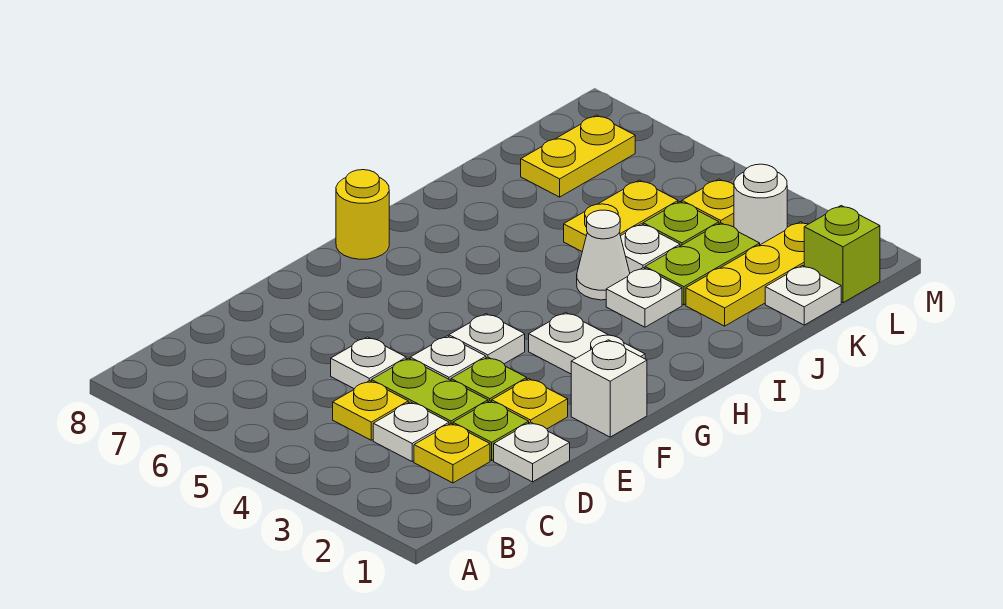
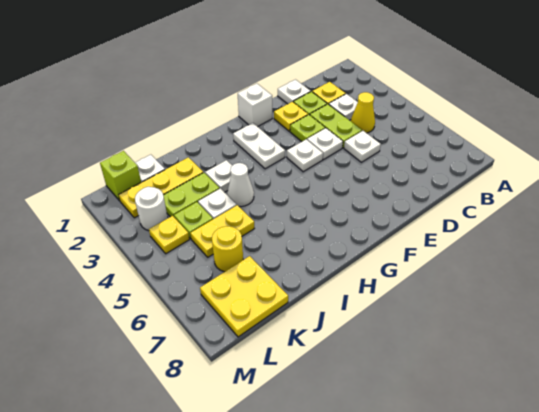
yellow 1x1 plate [333,381,408,440] -> yellow 1x1 cone [351,92,375,133]
yellow 1x1 round brick [336,170,389,259] -> yellow 1x1 round brick moved to [212,226,243,272]
yellow 1x2 plate [521,115,635,197] -> yellow 2x2 plate [200,256,288,337]

